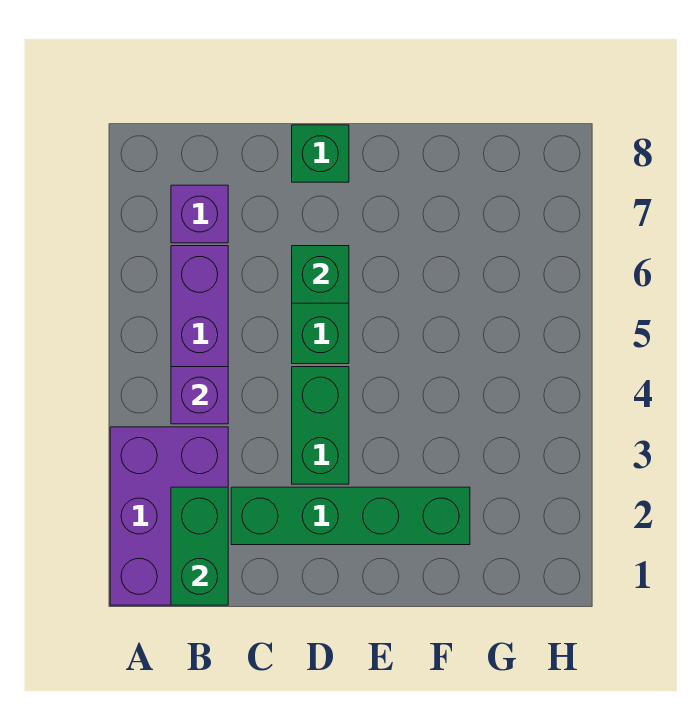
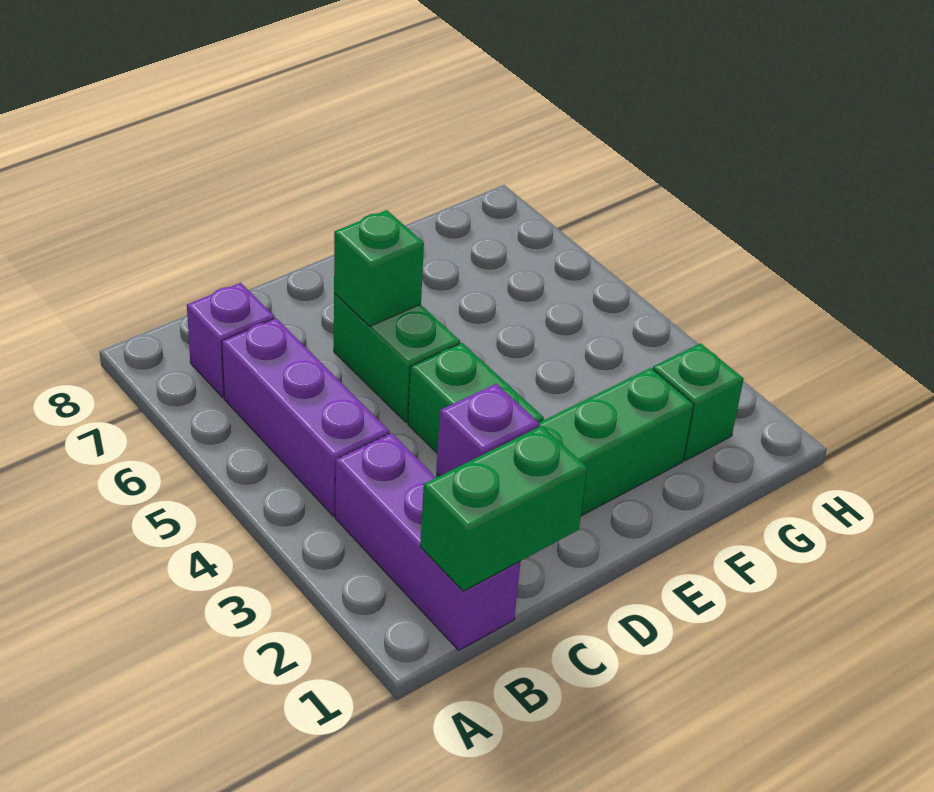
purple 2x3 brick [110,427,228,605] -> purple 1x3 brick [335,433,520,650]
green 1x2 brick [171,487,228,605] -> green 1x2 brick turned to [420,426,587,591]
purple 1x1 brick [171,367,228,424] -> purple 1x1 brick moved to [436,384,540,476]
green 1x1 brick [292,125,349,182] -> green 1x1 brick moved to [653,343,744,461]

